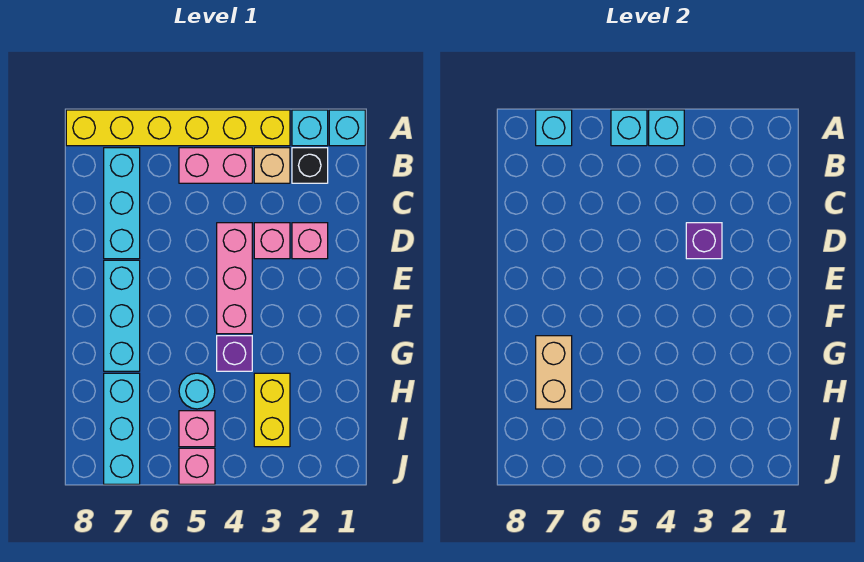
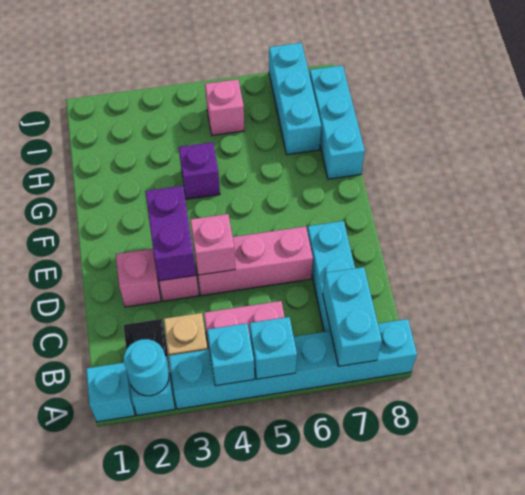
yellow 1x6 brick [66,110,290,146] -> cyan 1x6 brick [169,319,417,409]
cyan 1x1 brick [536,110,572,146] -> cyan 1x2 brick [323,267,382,366]
purple 1x1 brick [686,223,722,259] -> purple 1x2 brick [146,186,196,281]
pink 1x3 brick [217,223,252,334] -> pink 1x3 brick turned to [194,226,313,296]
cyan 1x3 brick [104,260,140,371] -> cyan 1x3 brick moved to [310,65,365,179]
tan 1x2 brick [536,336,572,409] -> none
yellow 1x2 brick [254,373,290,447] -> none
cyan 1x1 round brick [179,373,215,409] -> cyan 1x1 round brick moved to [124,339,169,396]
pink 1x1 brick [179,448,215,484] -> pink 1x1 brick moved to [190,214,235,275]

